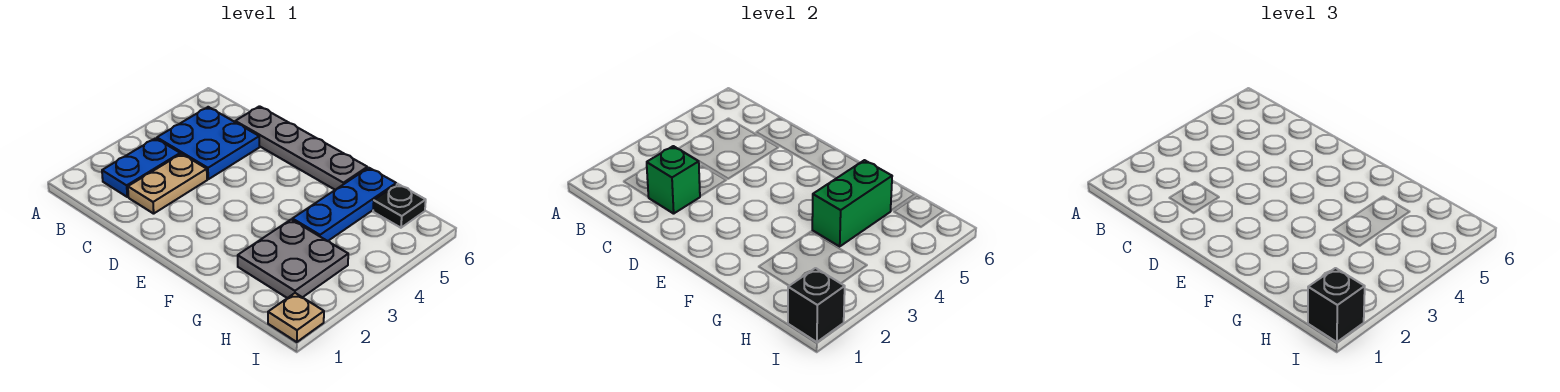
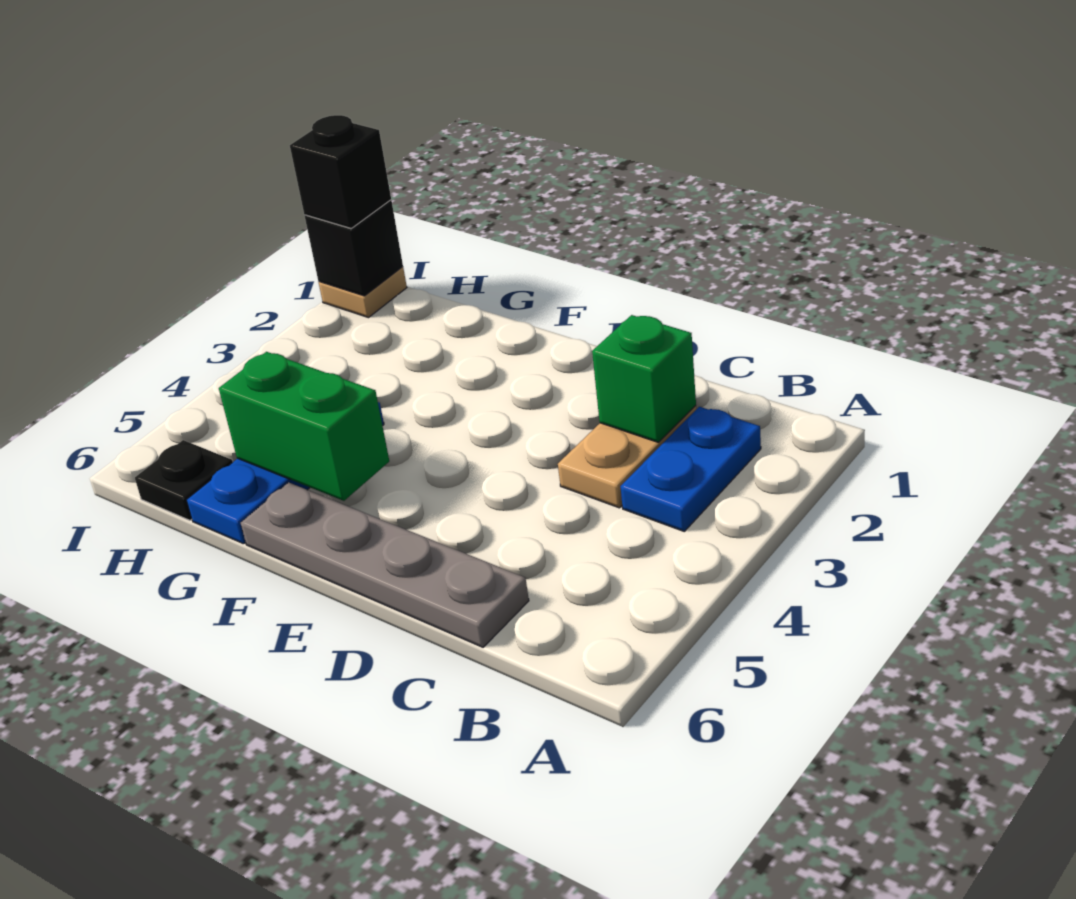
blue 2x2 plate [157,107,259,179] -> none
grey 2x2 plate [238,220,348,298] -> none
green 1x2 brick [812,160,892,246] -> green 1x2 brick turned to [219,352,389,501]

